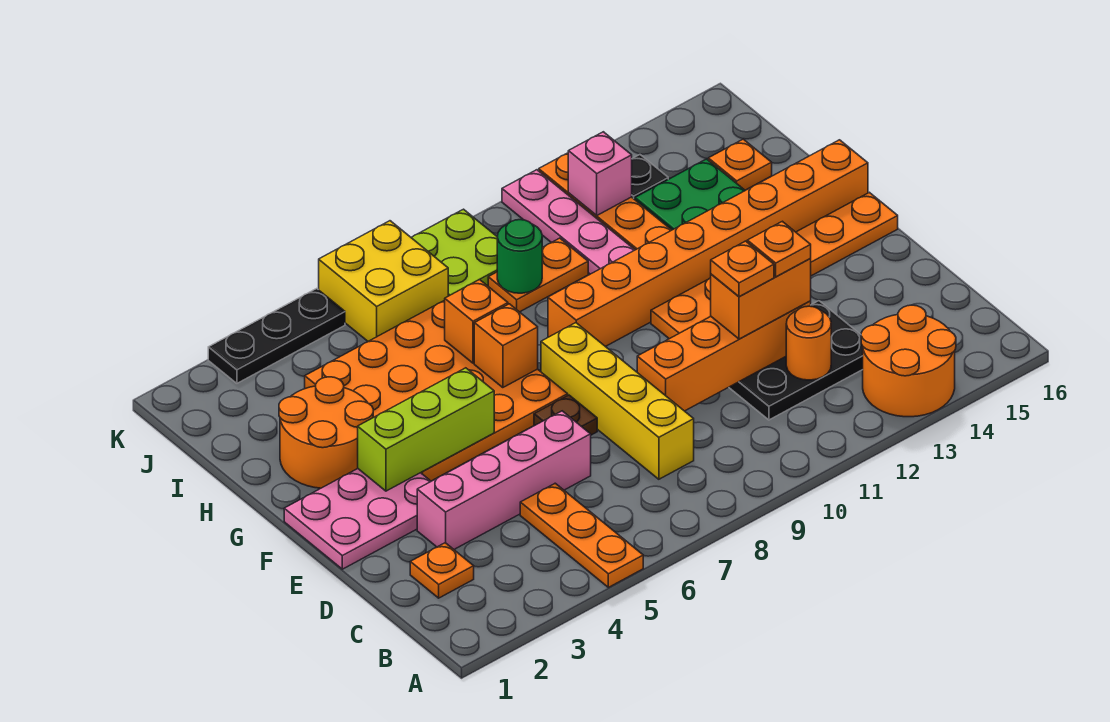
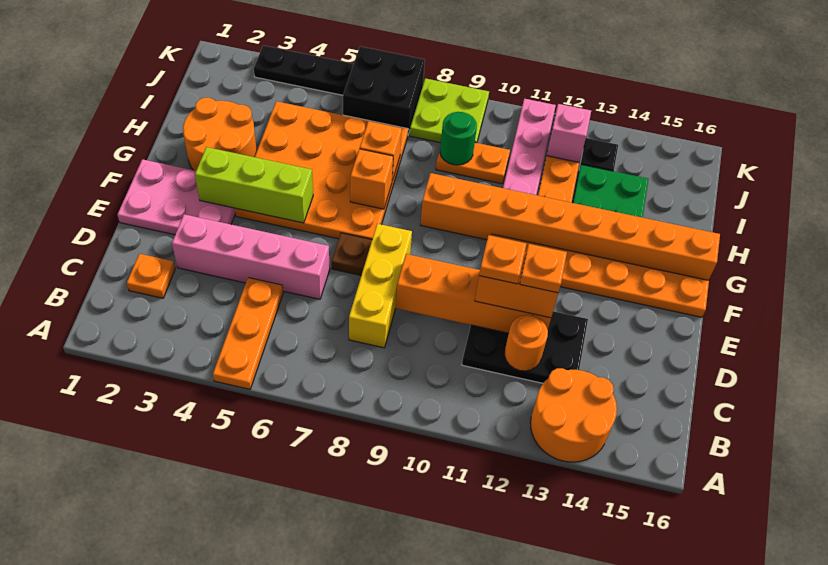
yellow 1x4 brick [541,323,694,479] -> yellow 1x3 brick [349,224,412,348]
orange 1x1 plate [708,139,772,190] -> none
yellow 2x2 brick [319,221,448,341] -> black 2x2 brick [343,46,425,134]

